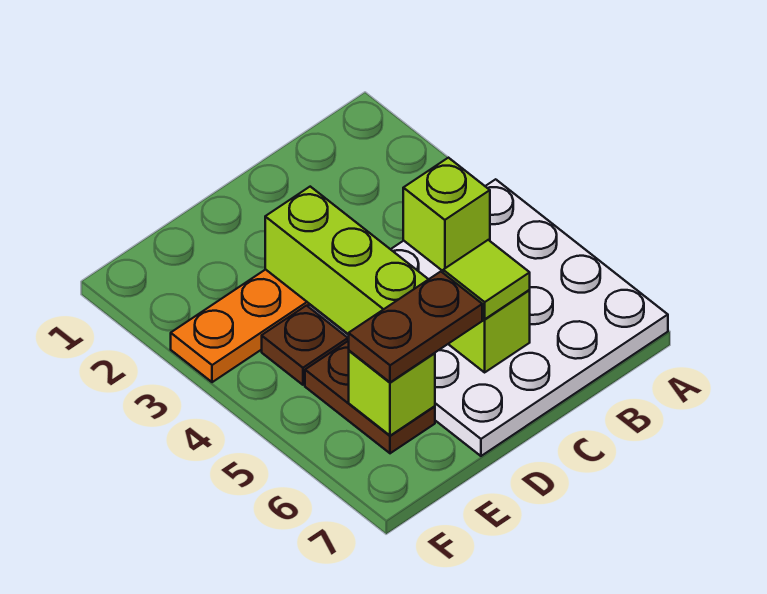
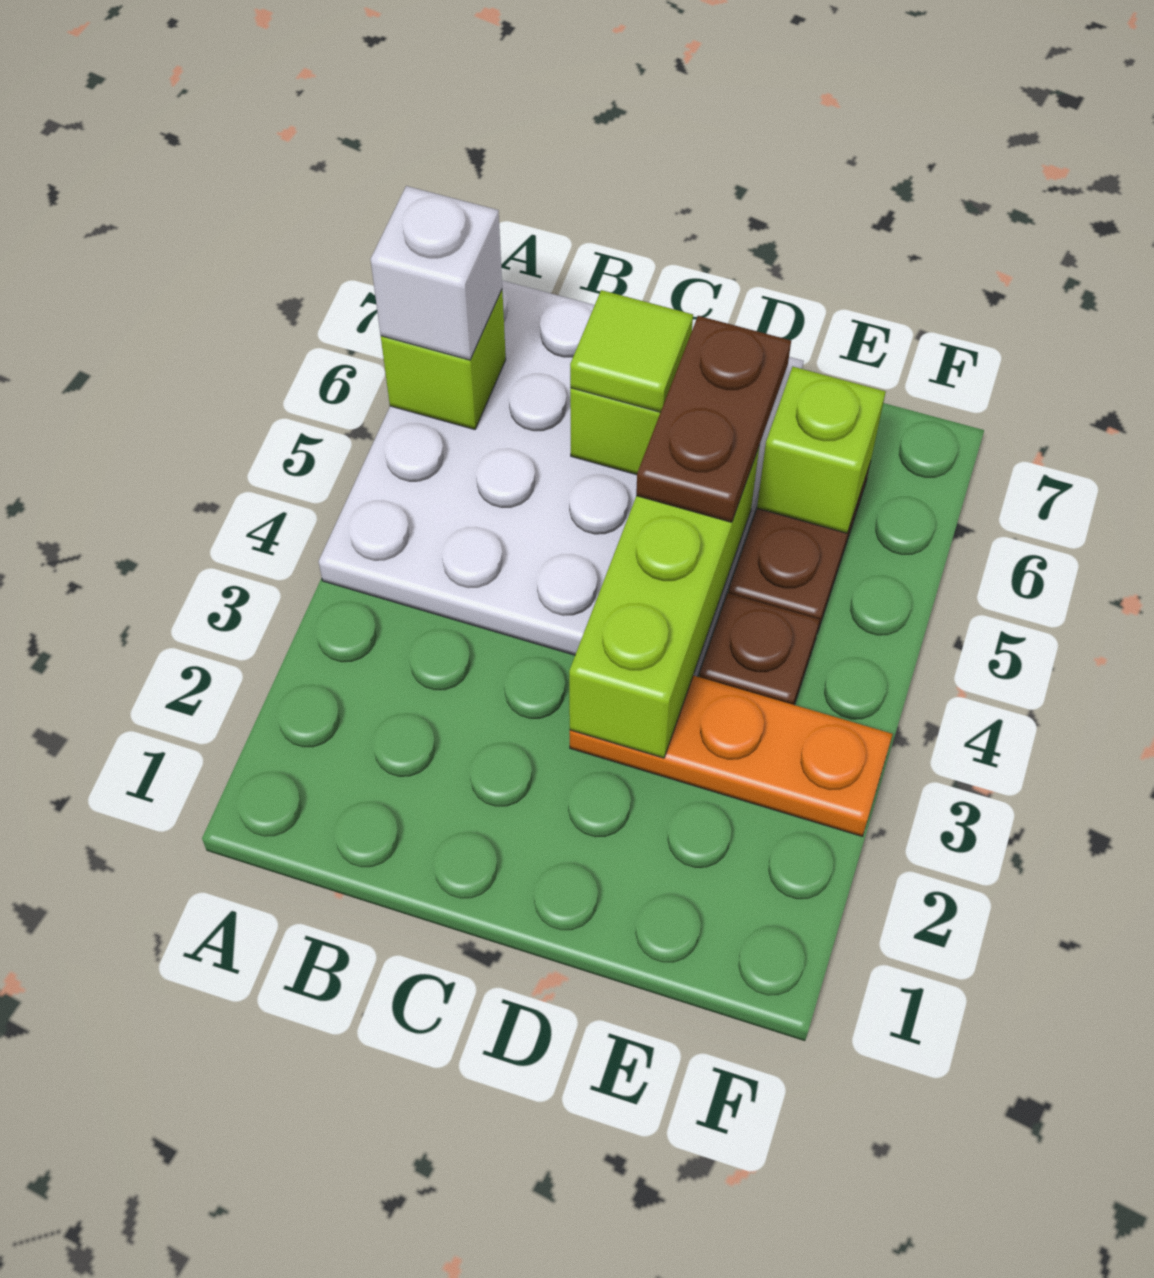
none -> white 1x1 brick [371,186,502,360]
lime 1x1 brick [403,158,490,271] -> lime 1x1 brick moved to [381,290,506,430]
brown 1x2 plate [349,272,482,382] -> brown 1x2 plate turned to [636,316,791,522]

